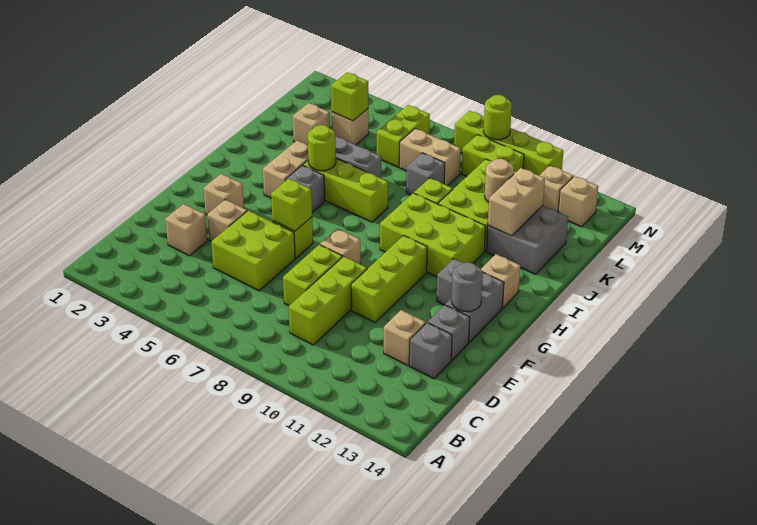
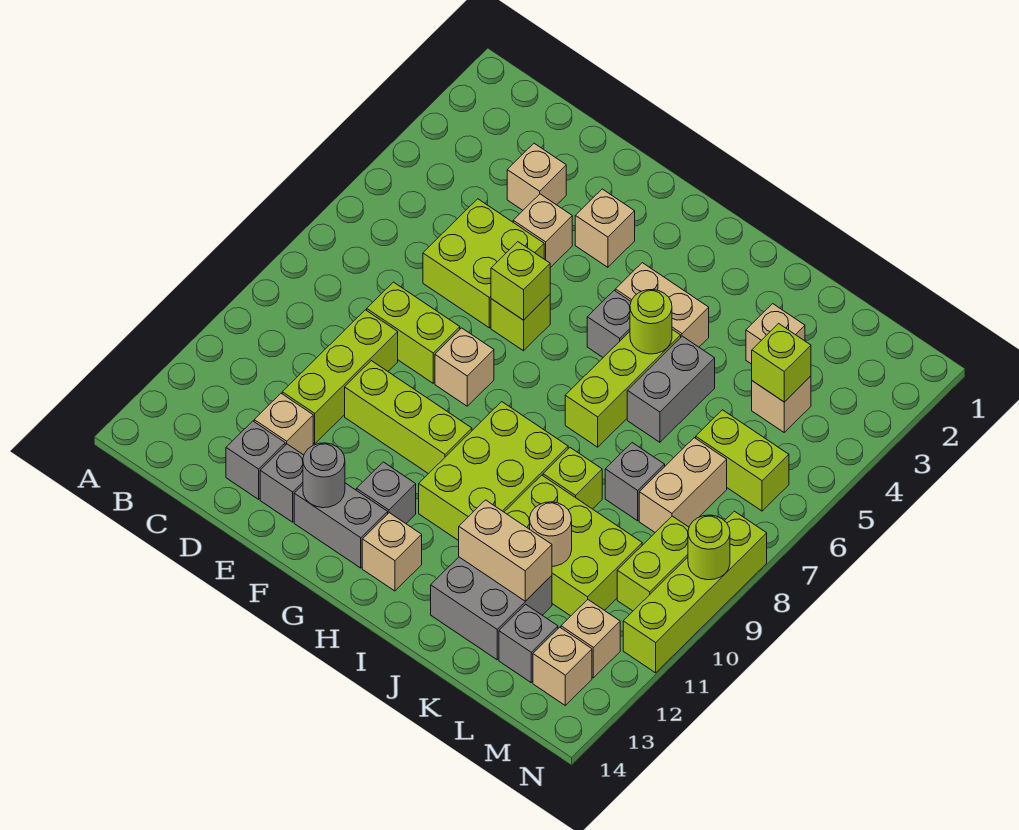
lime 1x3 brick [289,256,367,345] -> lime 1x3 brick turned to [282,310,398,444]
none -> grey 1x1 brick [499,604,558,682]

